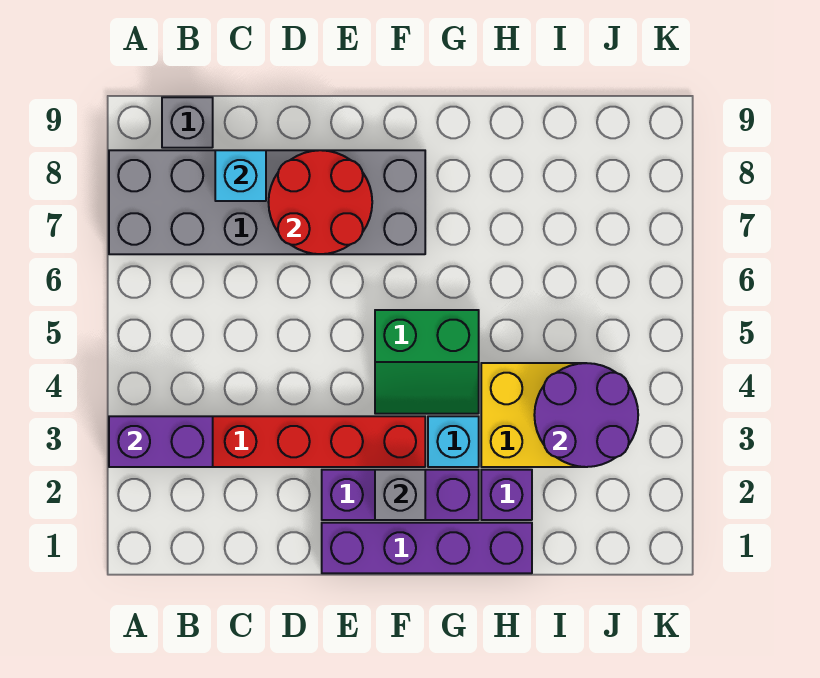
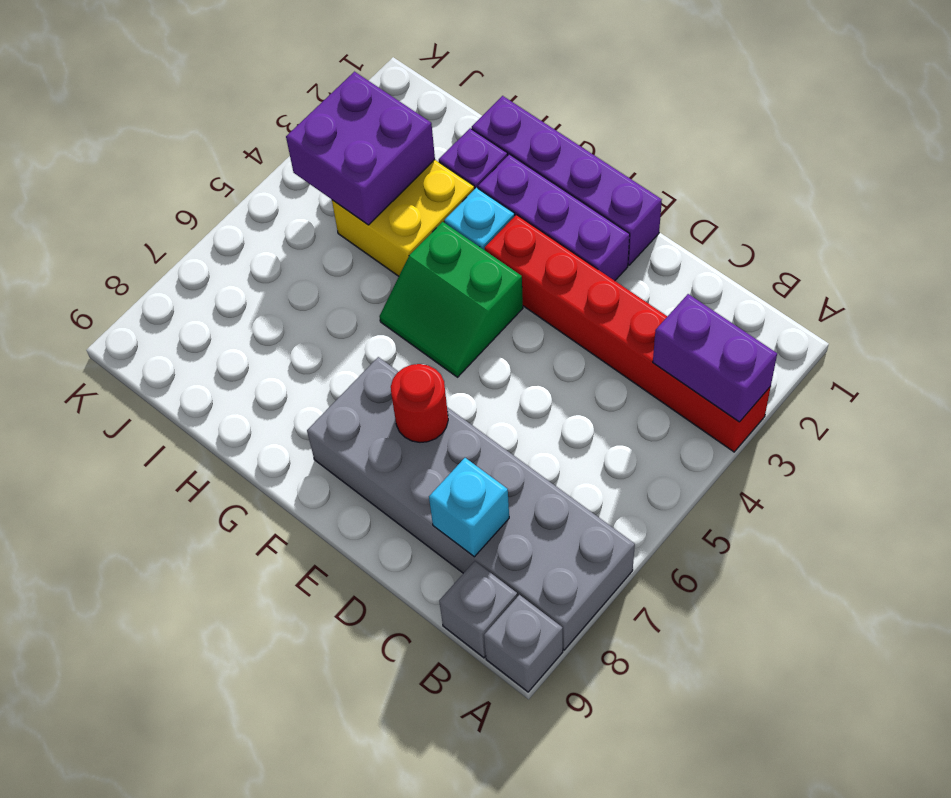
red 2x2 round brick [268,150,372,254] -> red 1x1 round brick [391,364,448,442]
grey 1x1 brick [375,470,425,520] -> grey 1x1 brick moved to [484,595,563,692]
green 2x2 slope [375,310,479,414] -> green 2x2 slope turned to [380,222,523,377]
purple 2x2 round brick [534,363,638,467] -> purple 2x2 brick [286,72,435,225]

